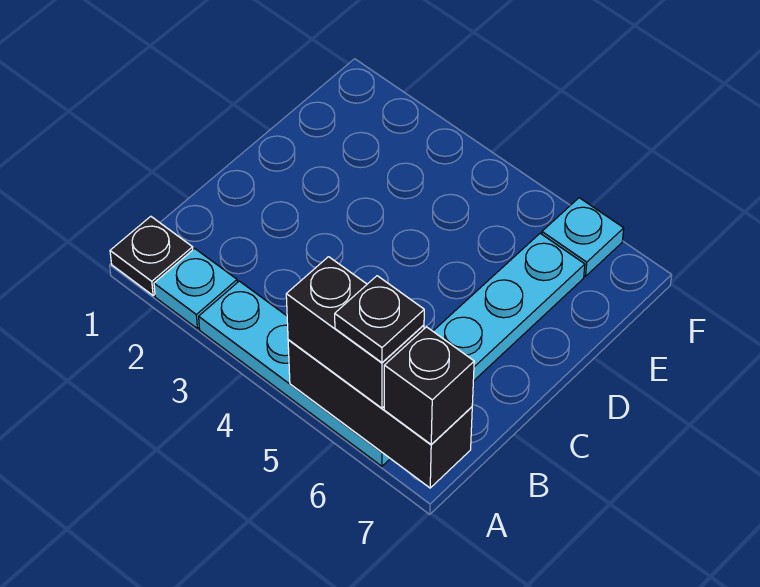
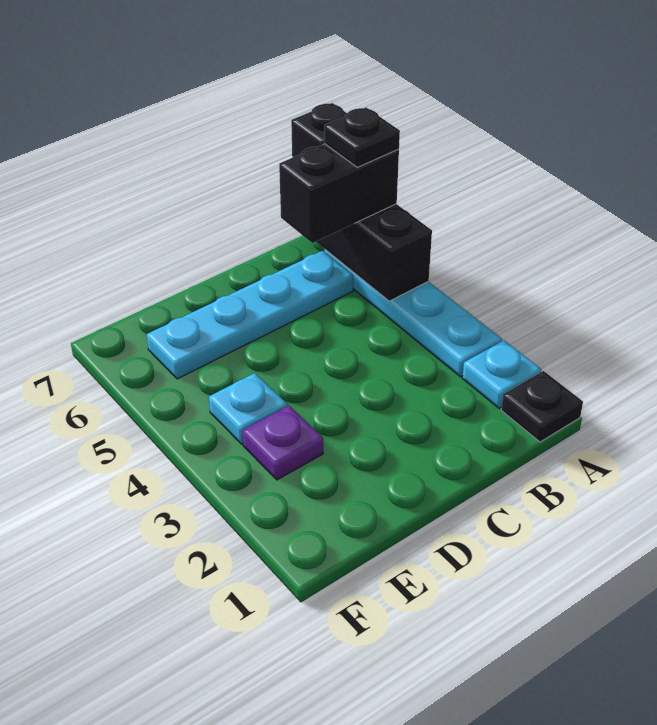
black 1x2 brick [286,257,424,408] -> black 1x2 brick turned to [279,144,399,243]
none -> purple 1x1 plate [242,406,323,480]
cyan 1x1 plate [542,198,624,276] -> cyan 1x1 plate moved to [209,373,287,444]

